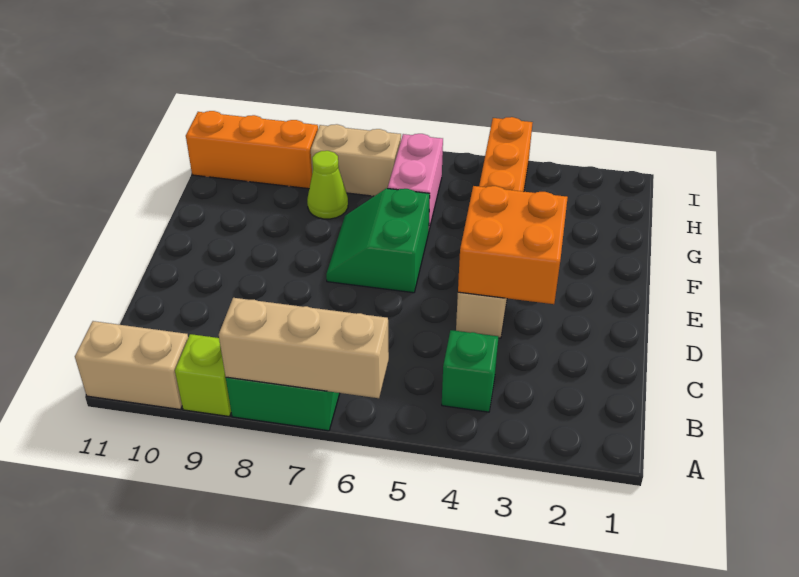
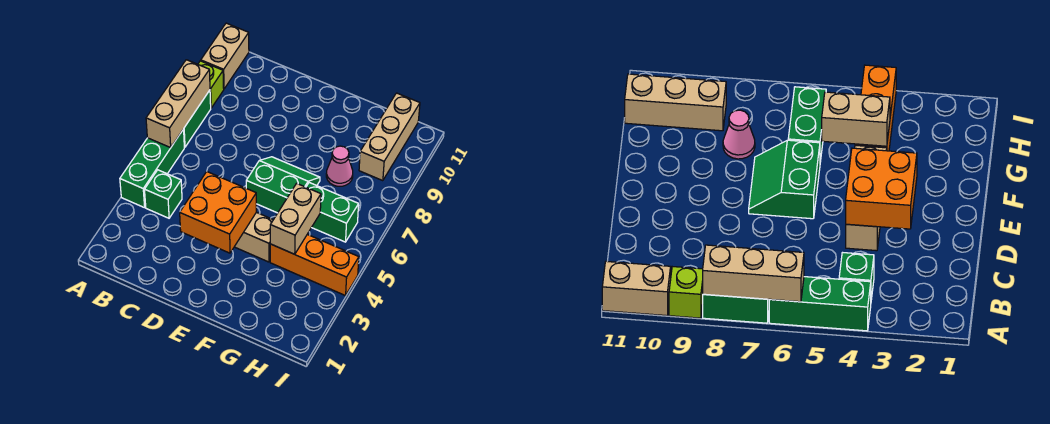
none -> green 1x3 brick [120,129,184,208]
pink 1x2 brick [388,134,443,229] -> green 1x2 brick [306,183,359,242]
lime 1x1 cone [307,151,348,219] -> pink 1x1 cone [326,146,353,186]
tan 1x2 brick [311,124,401,196] -> tan 1x2 brick moved to [270,183,321,254]
orange 1x3 brick [186,111,318,189] -> tan 1x3 brick [359,93,420,181]

